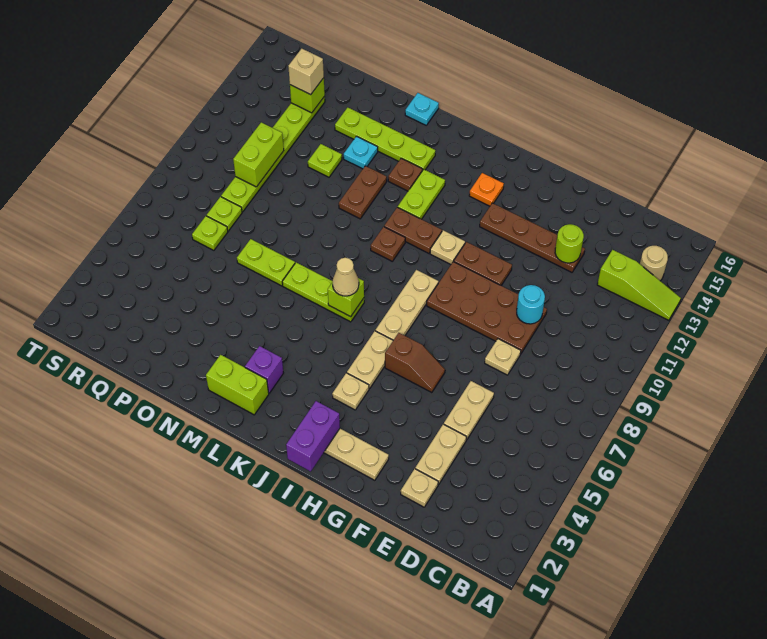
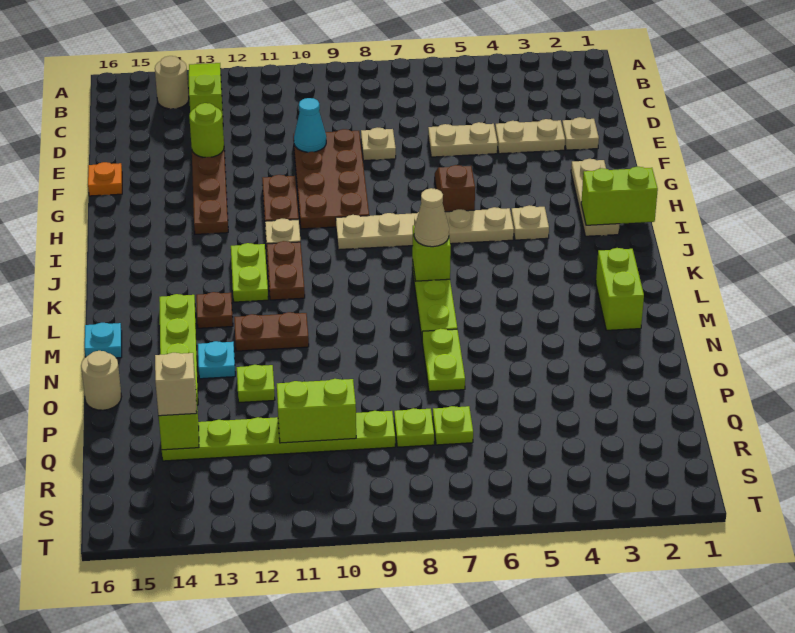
cyan 1x1 round brick [517,285,545,324] -> cyan 1x1 cone [294,98,326,152]
purple 1x2 brick [286,401,340,471] -> lime 1x2 brick [581,167,658,225]
orange 1x1 plate [469,173,504,206] -> orange 1x1 plate moved to [88,162,122,196]
brown 1x1 plate [371,227,405,261] -> none
lime 1x2 plate [398,169,445,219] -> lime 1x2 plate turned to [231,243,268,302]
purple 1x1 brick [245,346,283,393] -> none
none -> tan 1x1 round brick [81,351,122,410]

